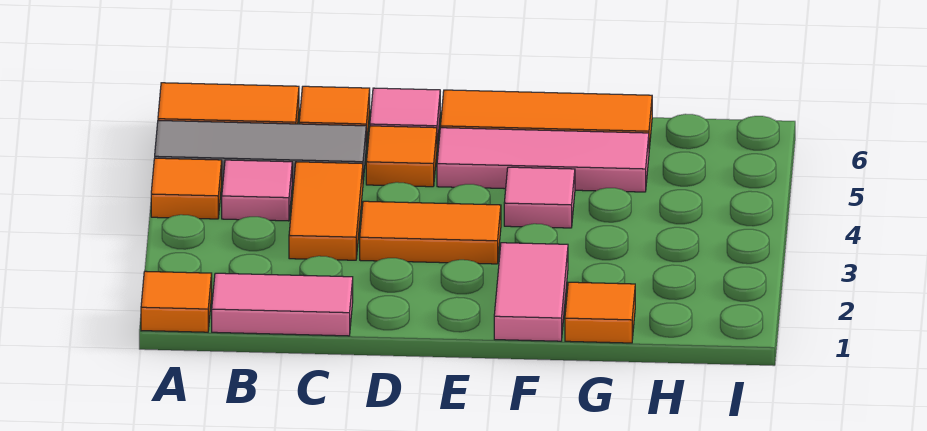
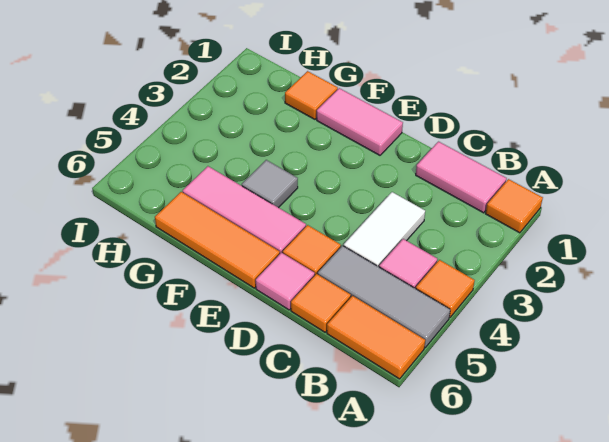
orange 1x2 tile [289,162,363,260] -> white 1x2 tile [344,192,425,267]
orange 1x2 tile [360,201,501,264] -> none
pink 1x2 tile [494,243,568,341] -> pink 1x2 tile turned to [317,88,403,155]
pink 1x1 tile [504,167,575,228] -> grey 1x1 tile [242,160,298,208]

